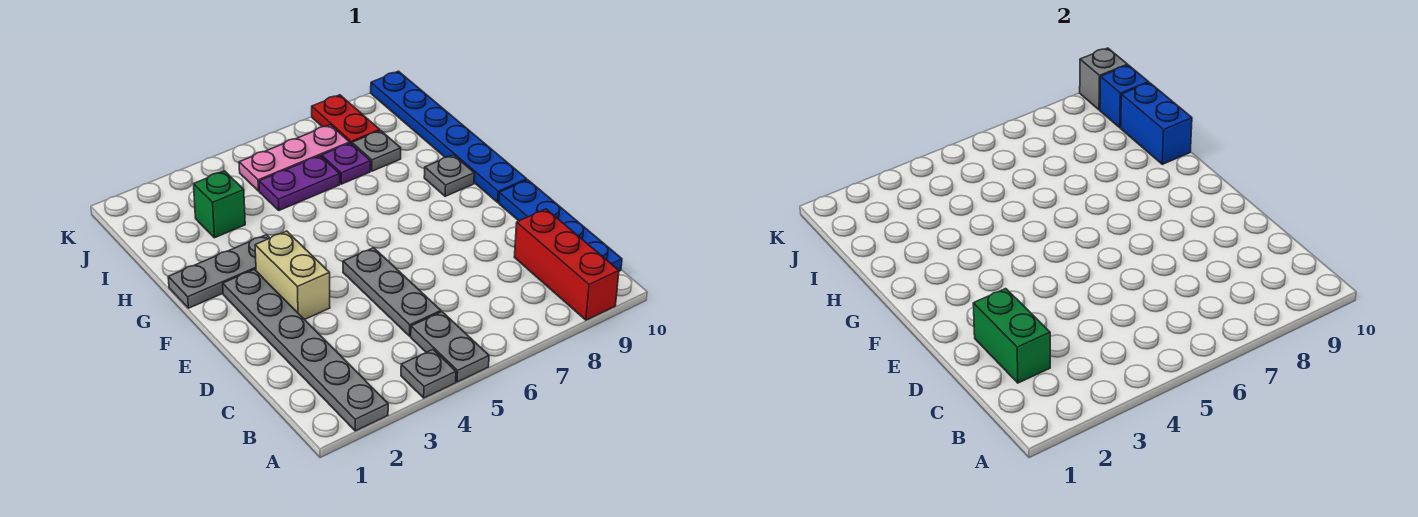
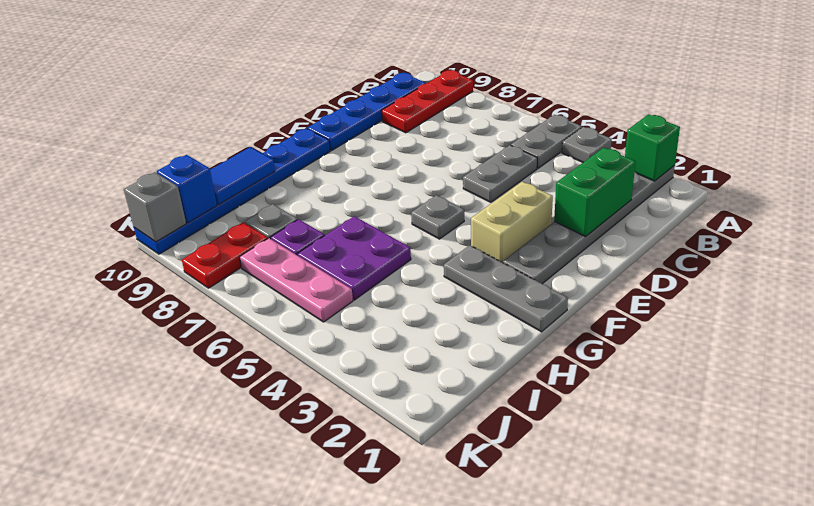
red 1x3 brick [514,209,619,320] -> red 1x3 plate [381,70,473,133]
grey 1x3 plate [343,248,441,336] -> grey 1x2 plate [463,145,537,202]
grey 1x1 plate [424,155,474,196] -> grey 1x1 plate moved to [411,195,464,239]
blue 1x2 brick [1121,83,1192,164] -> blue 1x2 tile [210,147,275,205]
green 1x1 brick [194,171,245,238] -> green 1x1 brick moved to [625,114,680,181]
purple 1x2 plate [259,156,340,210] -> purple 2x2 plate [297,216,411,300]

